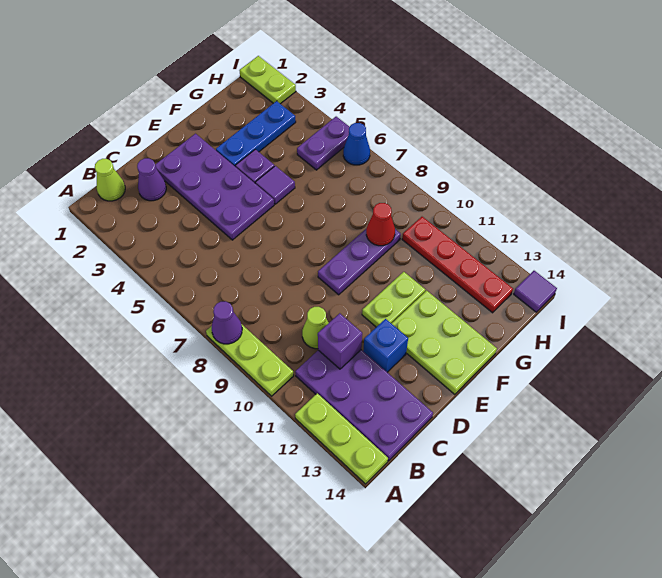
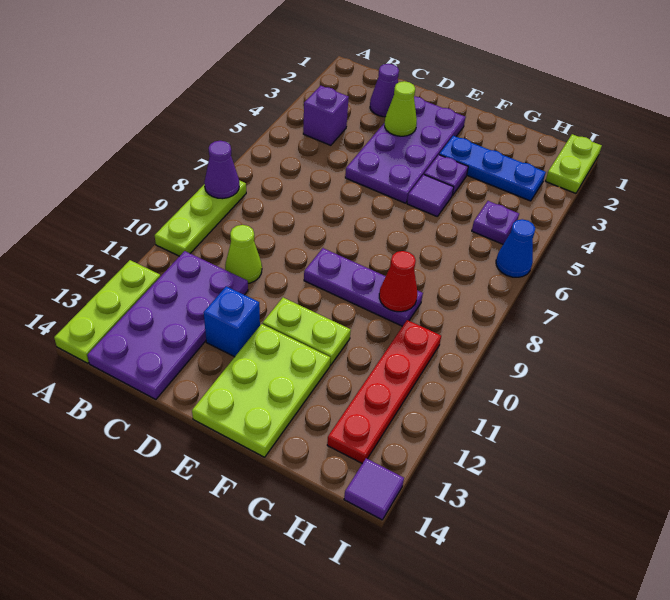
lime 1x1 cone [95,159,125,201] -> lime 1x1 cone moved to [385,81,417,136]
purple 1x1 brick [318,313,362,369] -> purple 1x1 brick moved to [303,86,349,145]
purple 1x2 plate [297,117,349,170] -> purple 1x1 plate [472,201,519,244]

